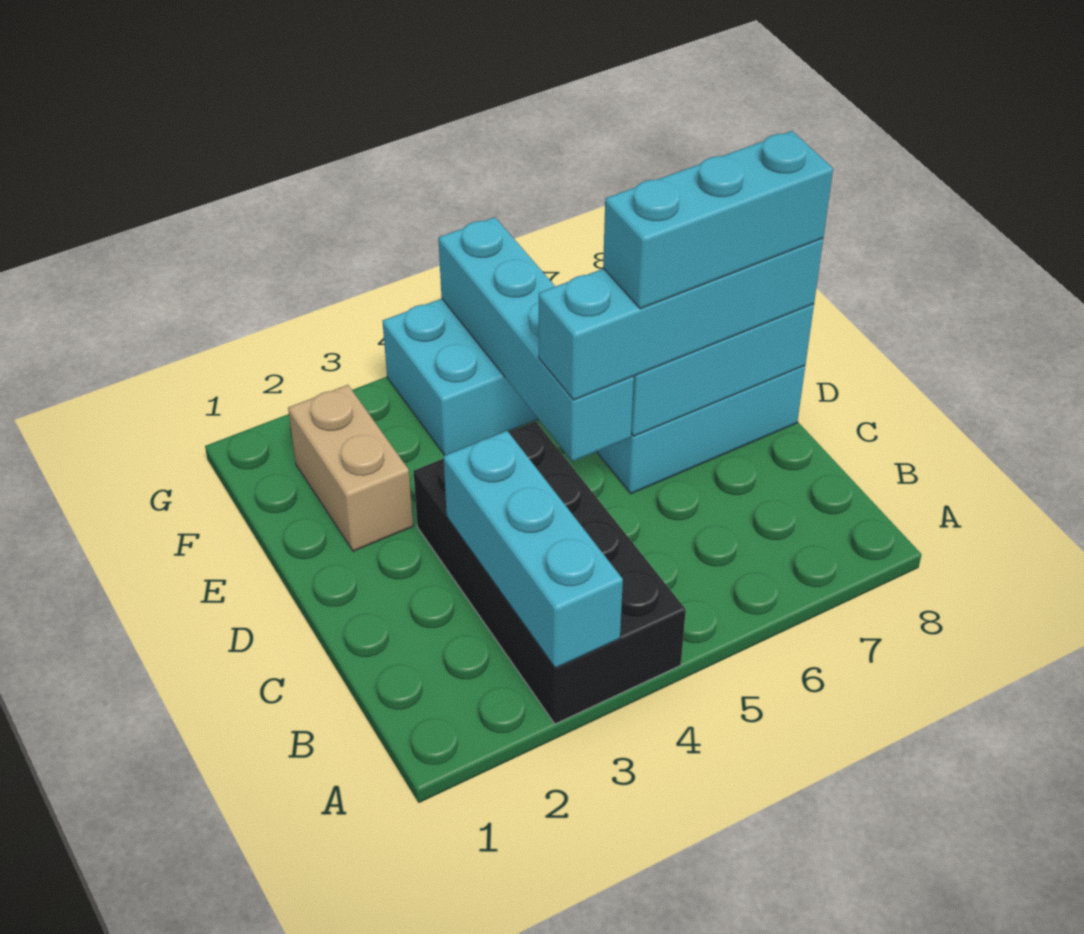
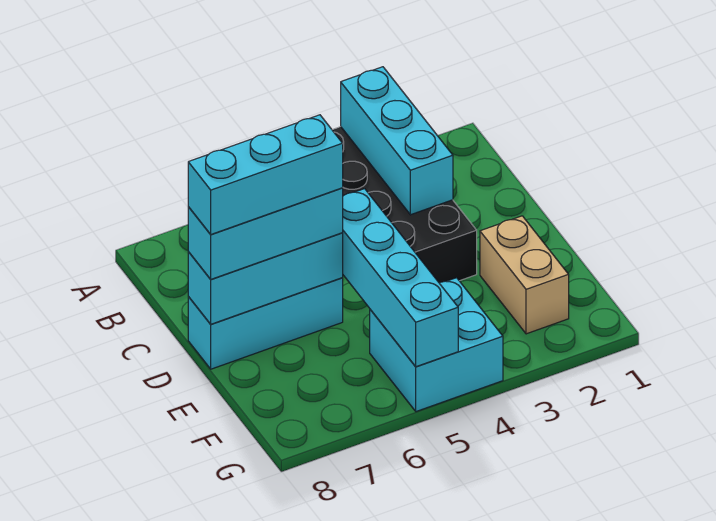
cyan 1x4 brick [539,238,823,400] -> cyan 1x3 brick [188,188,343,279]

